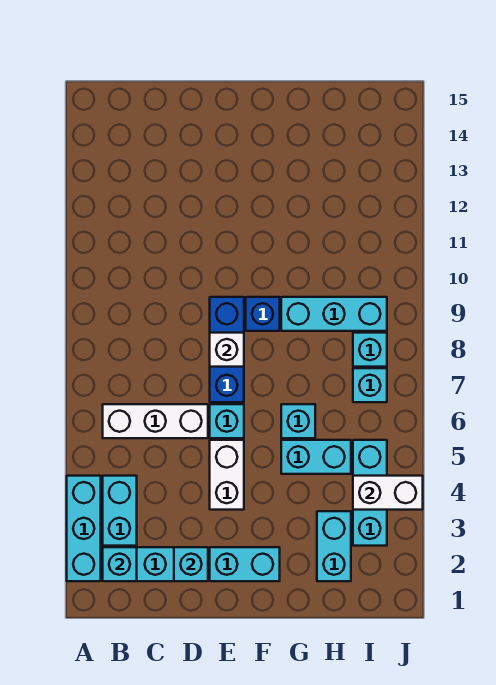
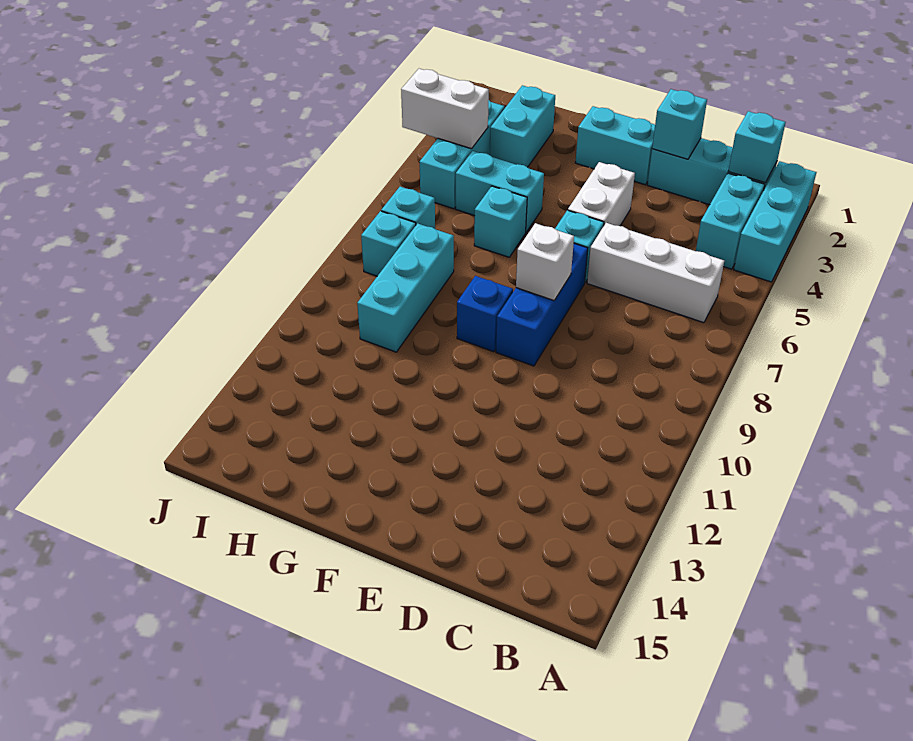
cyan 1x3 brick [281,297,387,331] -> cyan 1x3 brick turned to [357,223,454,352]

